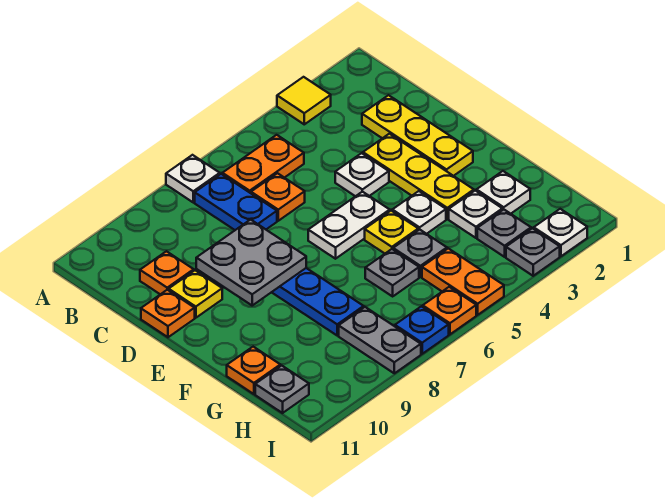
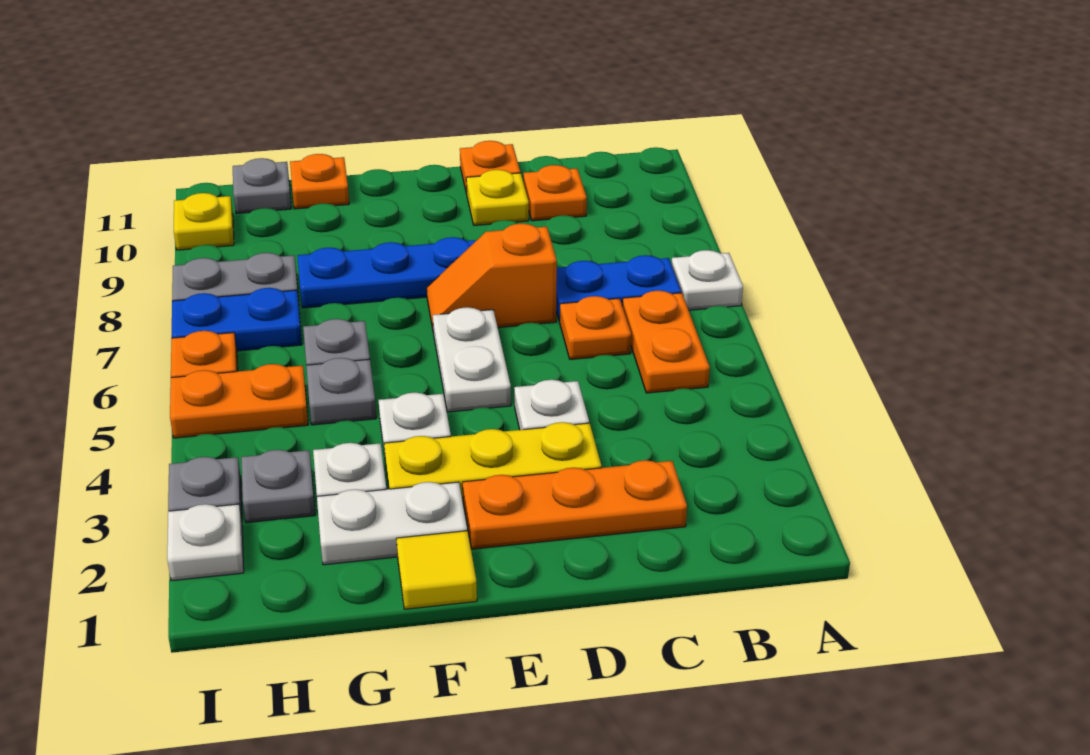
yellow 1x1 tile [277,77,331,124] -> yellow 1x1 tile moved to [396,531,477,609]
yellow 1x3 plate [362,95,473,176] -> orange 1x3 plate [463,460,687,549]
none -> orange 1x2 slope [427,223,557,329]
grey 2x2 plate [196,220,306,305] -> none
yellow 1x1 plate [365,211,418,253] -> yellow 1x1 plate moved to [174,193,234,250]
white 1x1 plate [477,171,530,214] -> white 1x2 plate [317,482,467,565]
blue 1x1 plate [395,306,449,354] -> blue 1x2 plate [172,288,302,351]

